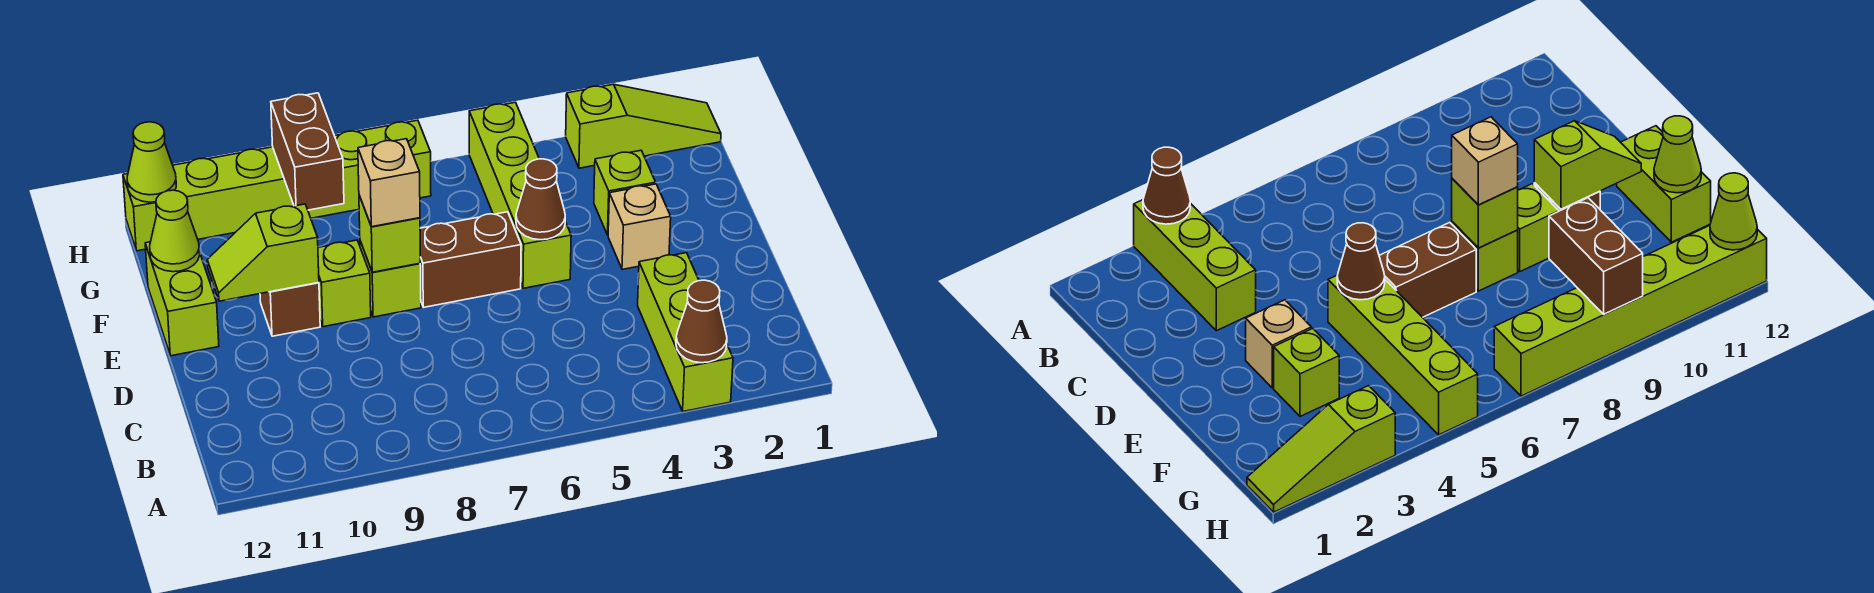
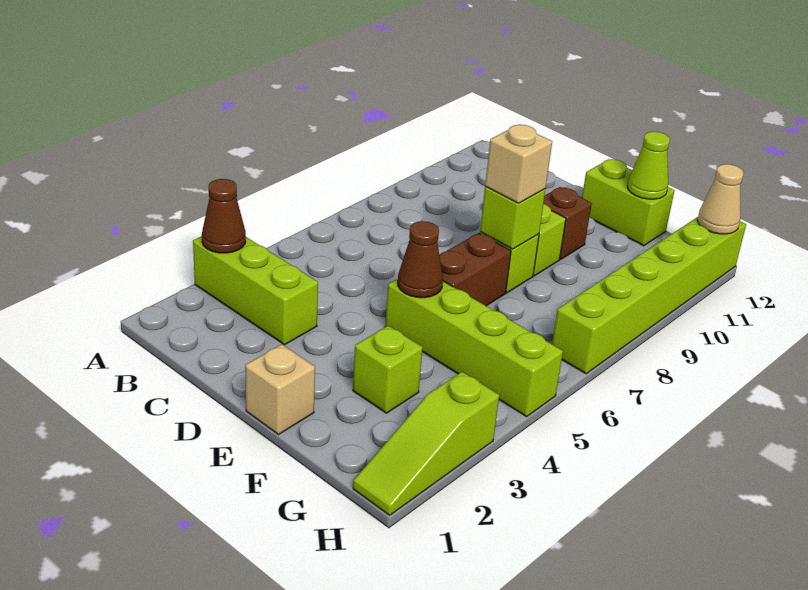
tan 1x1 brick [608,184,671,269] -> tan 1x1 brick moved to [245,344,315,435]
lime 1x2 slope [207,204,319,301] -> none
brown 1x2 brick [271,93,344,210] -> none
lime 1x1 cone [127,122,176,202] -> tan 1x1 cone [698,164,744,234]

